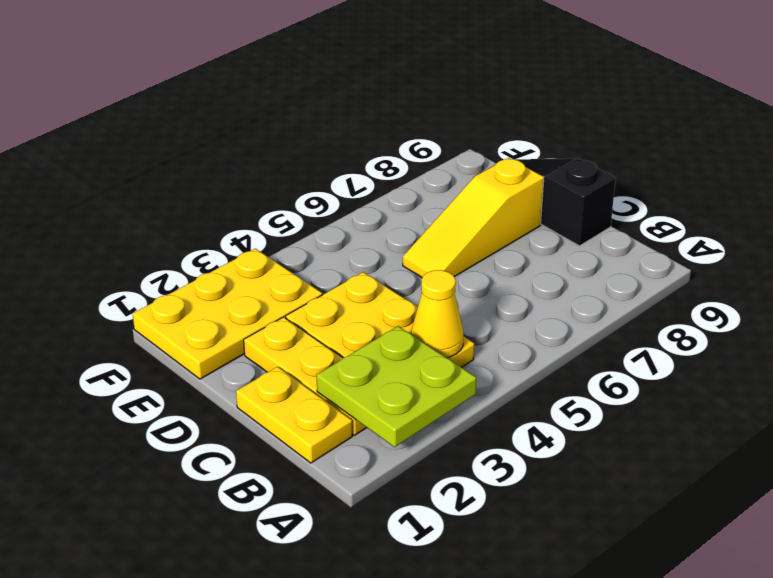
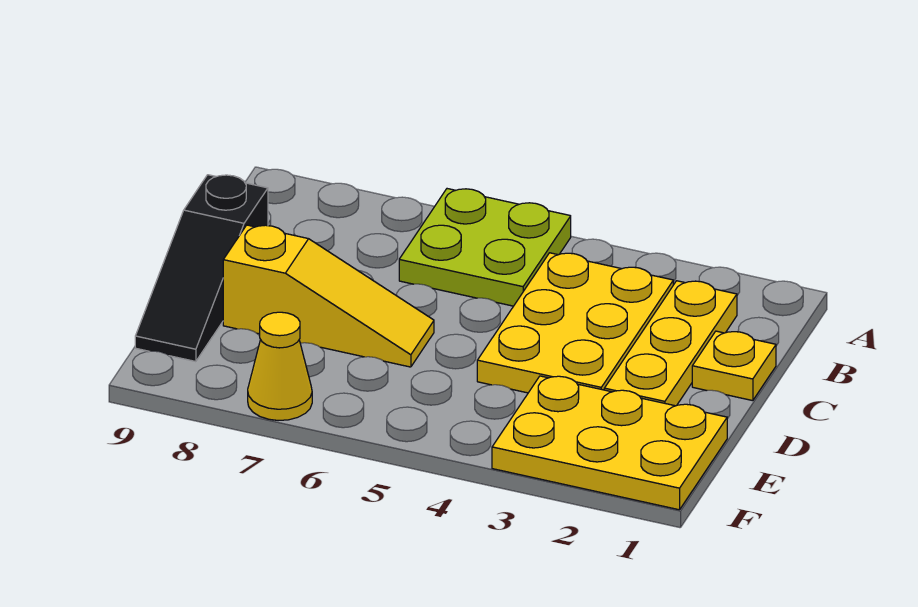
lime 2x2 plate [316,326,476,447] -> lime 2x2 plate moved to [399,189,571,306]
yellow 1x2 plate [236,367,352,463] -> yellow 1x1 plate [692,331,776,401]
yellow 1x1 cone [411,270,464,358] -> yellow 1x1 cone moved to [248,312,312,420]

